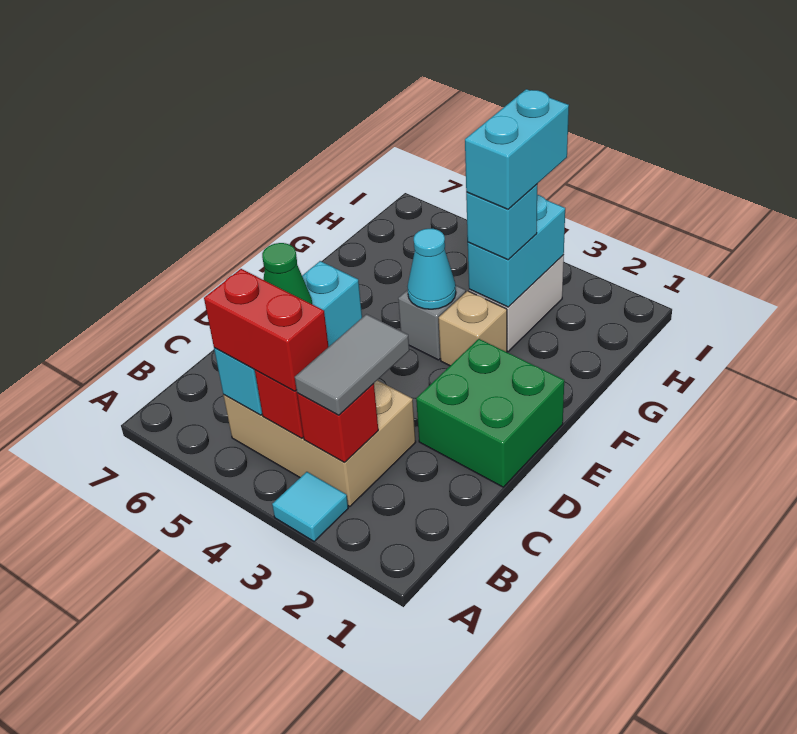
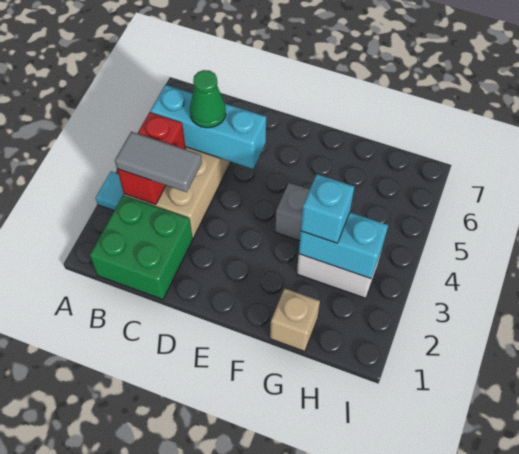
red 1x2 brick [204,269,329,391] -> none
green 2x2 brick [416,339,564,487] -> green 2x2 brick moved to [90,195,193,300]
tan 1x1 brick [439,291,507,366] -> tan 1x1 brick moved to [270,289,320,351]
cyan 1x1 cone [407,229,456,309] -> none
cyan 1x2 brick [465,89,569,209] -> none

